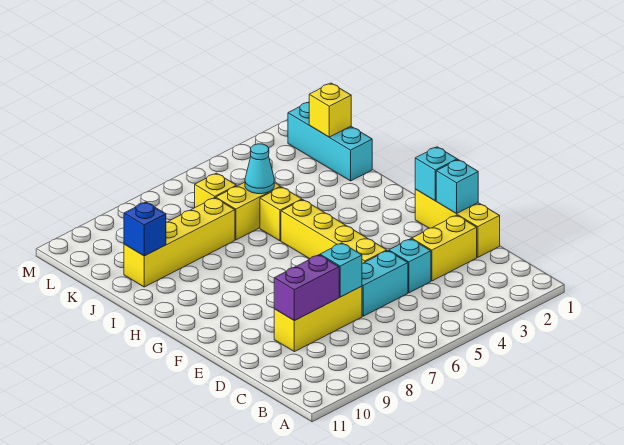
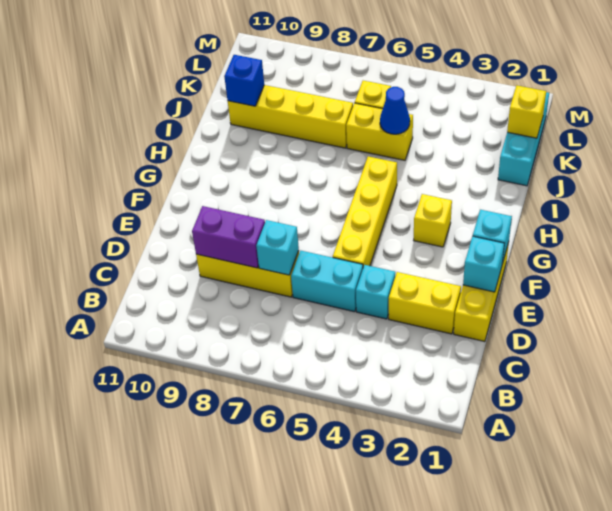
yellow 1x1 brick [260,187,302,241] -> yellow 1x1 brick moved to [414,194,452,247]
cyan 1x1 cone [245,144,274,194] -> blue 1x1 cone [380,87,410,134]

